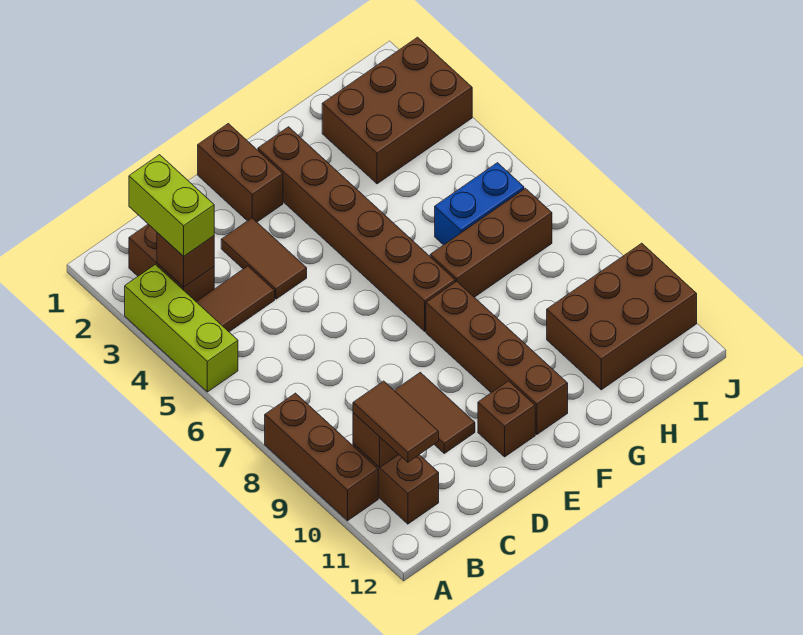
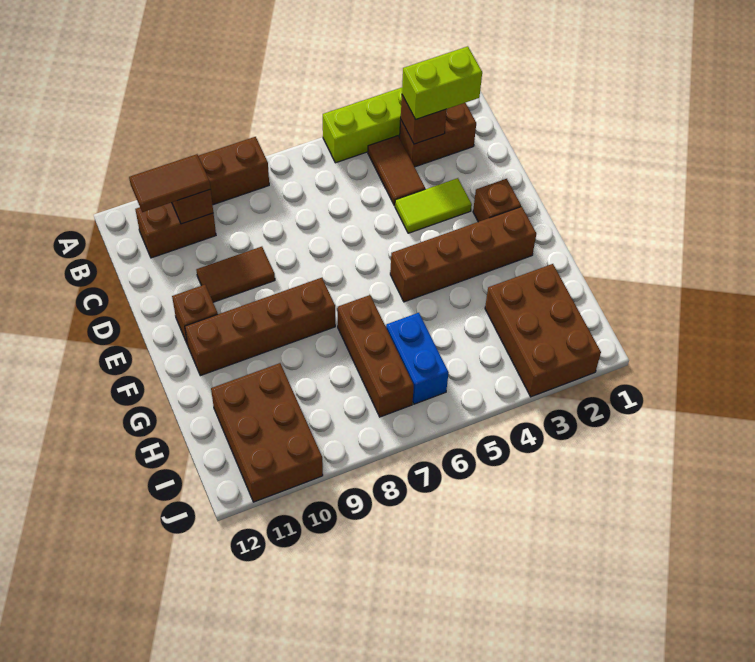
brown 1x2 tile [221,218,307,299] -> lime 1x2 tile [395,178,472,233]
brown 1x2 brick [198,124,283,222] -> brown 1x1 brick [473,179,521,222]
brown 1x6 brick [258,127,455,331] -> brown 1x4 brick [390,207,536,302]

